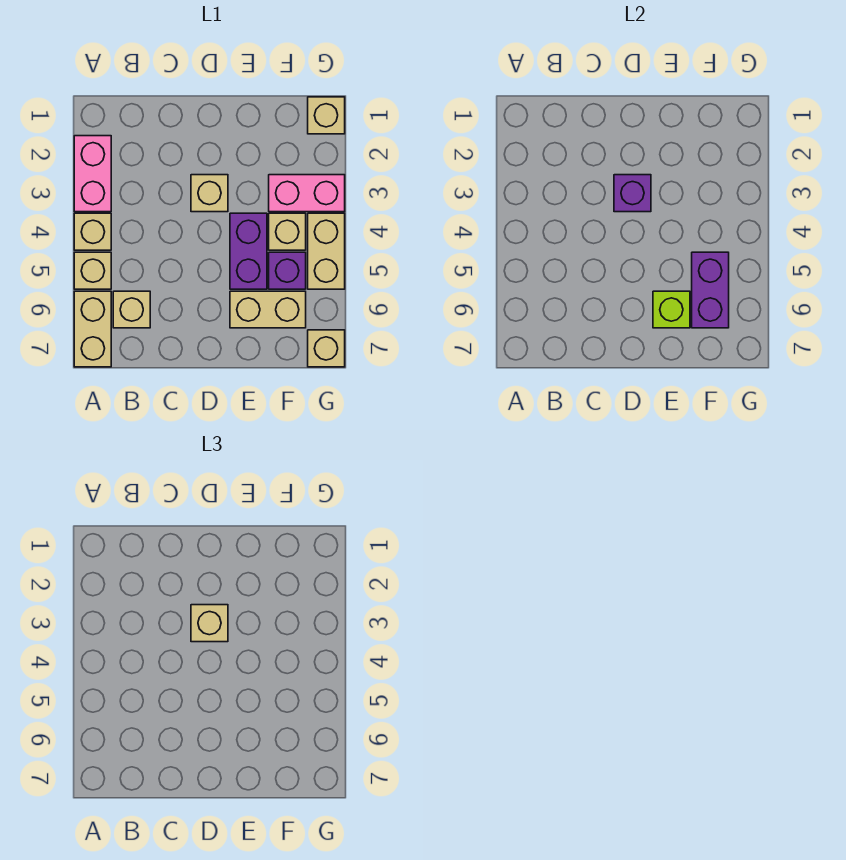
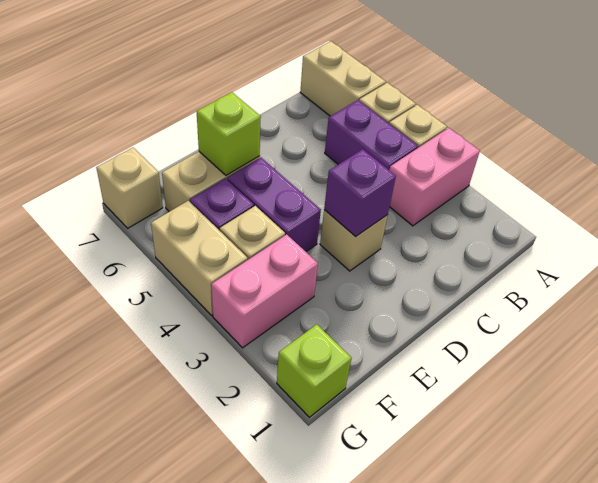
pink 1x2 brick [74,136,111,212] -> pink 1x2 brick turned to [389,128,480,226]
tan 1x1 brick [113,291,150,328] -> none
tan 1x1 brick [191,605,228,642] -> none
purple 1x2 brick [692,252,729,328] -> purple 1x2 brick moved to [325,100,418,170]
tan 1x1 brick [308,97,345,134] -> lime 1x1 brick [277,324,351,417]

